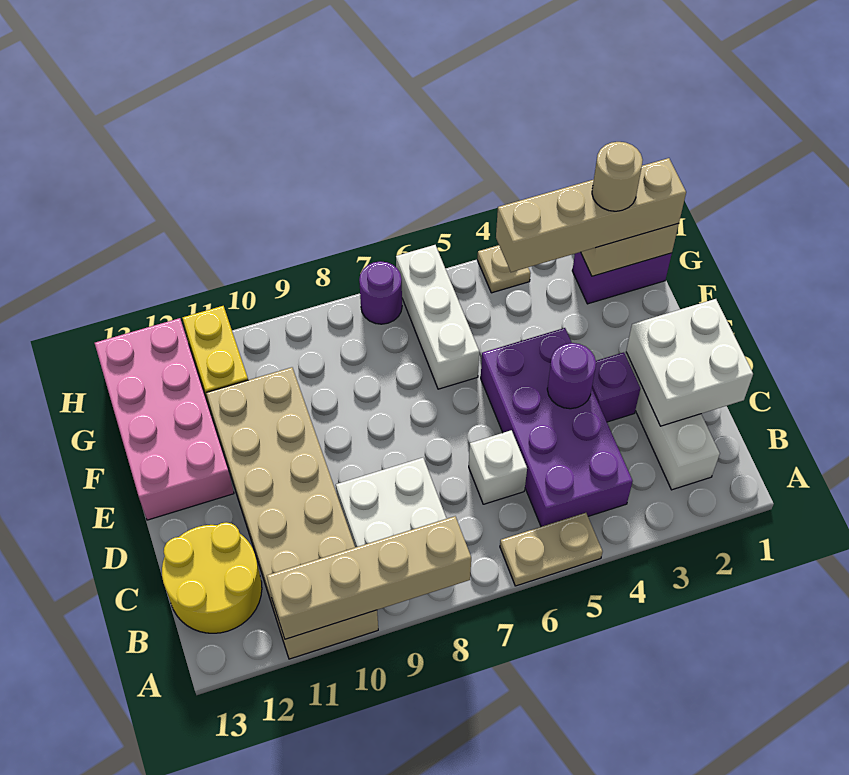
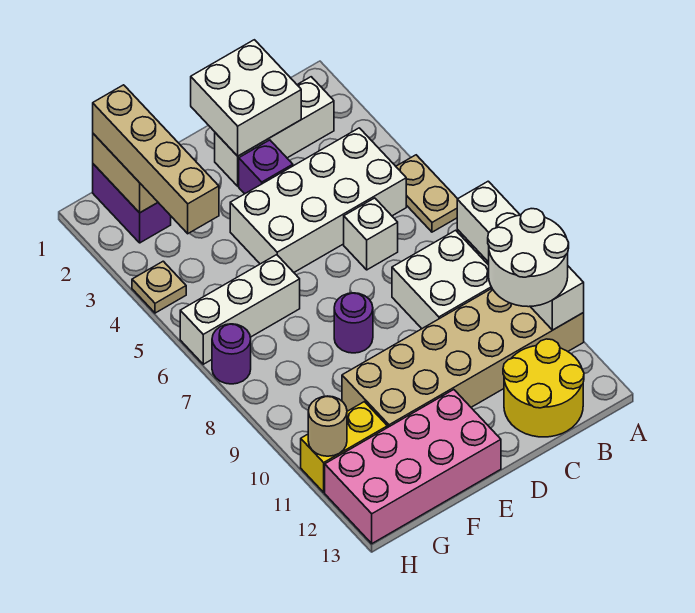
tan 1x4 brick [267,516,471,639] -> white 1x4 brick [457,181,584,330]
none -> white 2x2 round brick [488,209,569,307]
purple 2x4 brick [481,328,633,527] -> white 2x4 brick [230,128,406,272]
purple 1x1 round brick [547,343,596,409] -> purple 1x1 round brick moved to [334,293,373,353]
tan 1x1 round brick [592,142,643,211] -> tan 1x1 round brick moved to [308,396,347,456]

